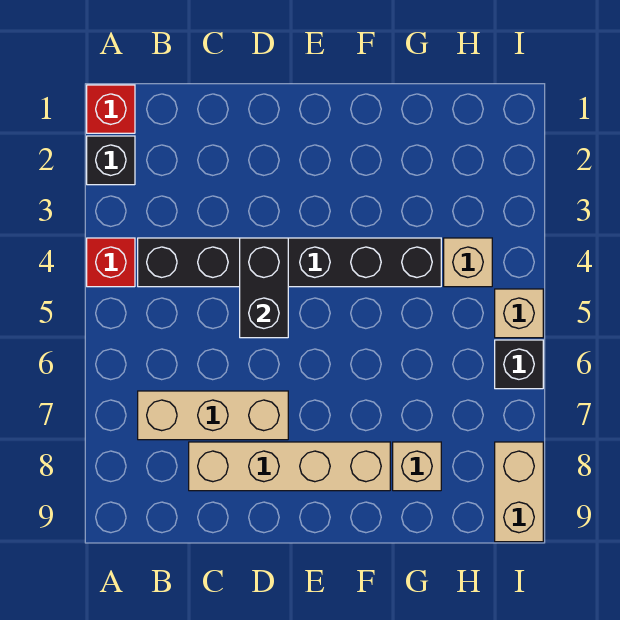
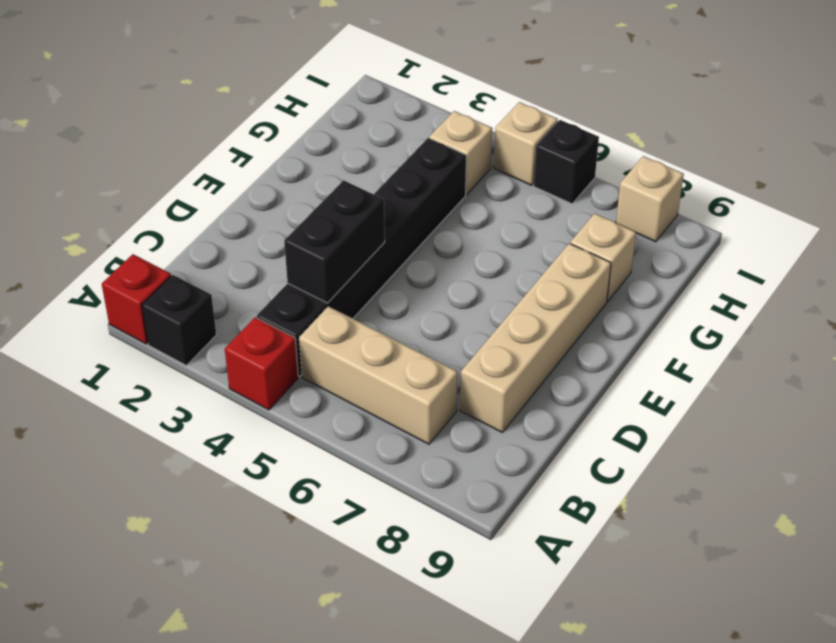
tan 1x3 brick [138,391,288,440] -> tan 1x3 brick turned to [299,306,458,444]
black 1x2 brick [240,238,288,338] -> black 1x2 brick turned to [284,180,385,303]
tan 1x2 brick [495,442,543,542] -> tan 1x1 brick [616,156,684,242]

